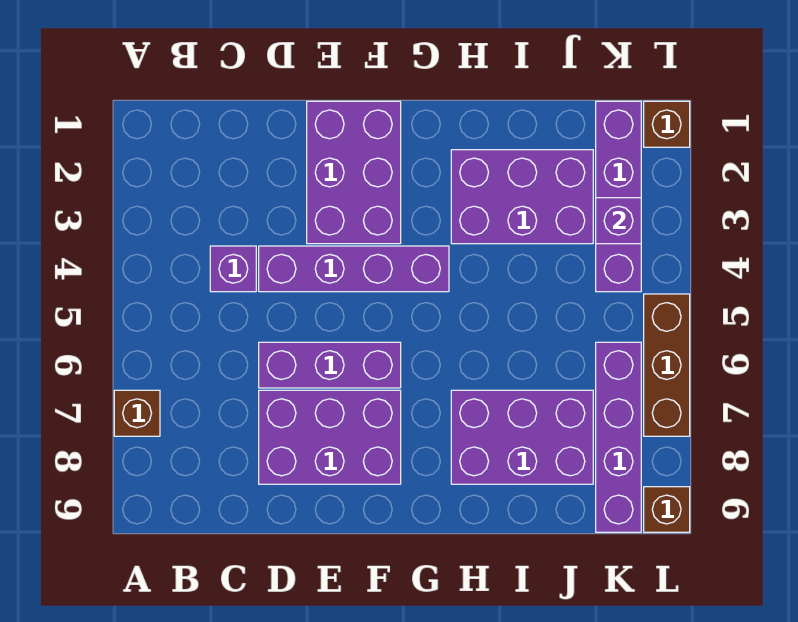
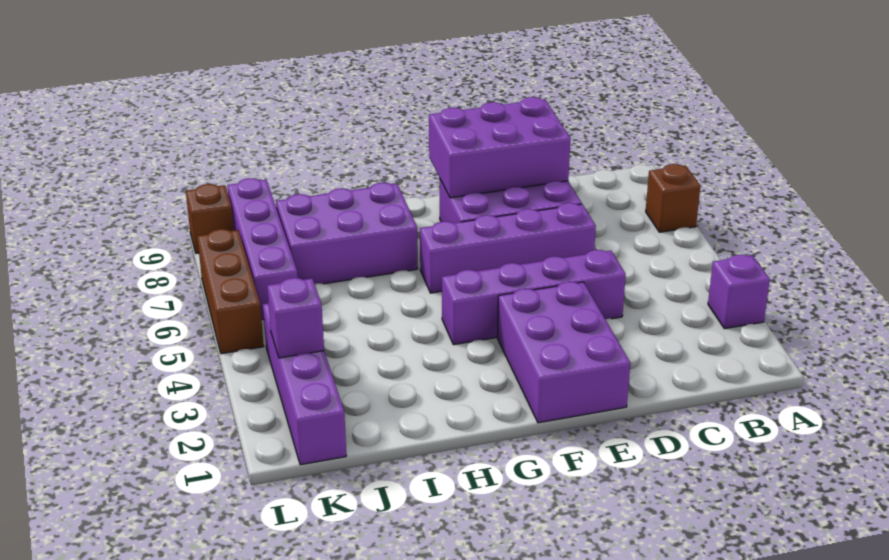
purple 1x1 brick [210,246,256,292] -> purple 1x1 brick moved to [708,255,770,329]
purple 1x3 brick [259,342,401,388] -> purple 1x4 brick [420,203,596,293]
purple 2x3 brick [451,150,593,244] -> purple 2x3 brick moved to [429,97,571,198]
brown 1x1 brick [644,101,690,147] -> none

